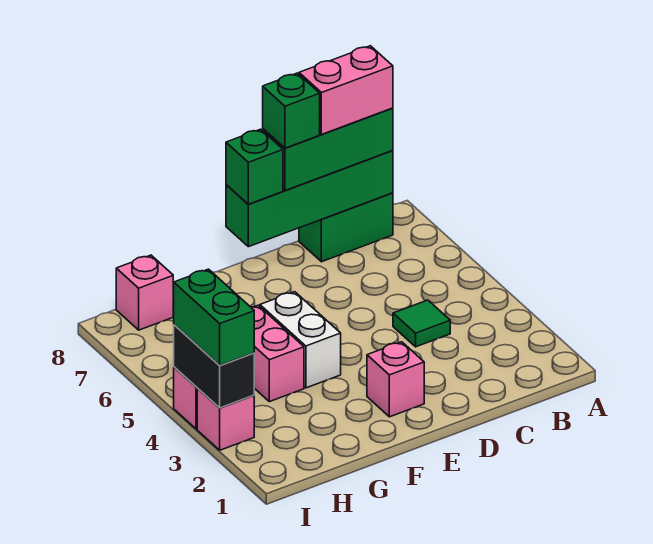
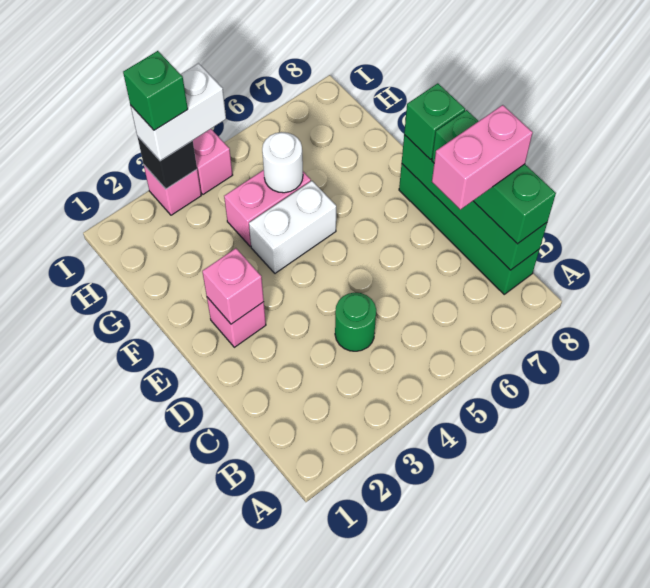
green 1x2 brick [299,193,393,262] -> green 1x4 brick [399,164,540,294]
pink 1x2 brick [299,46,393,135] -> pink 1x2 brick turned to [432,105,533,209]
green 1x1 tile [393,300,450,347] -> green 1x1 round brick [335,293,376,351]
green 1x1 brick [263,73,320,148] -> green 1x1 brick moved to [123,51,188,130]
none -> white 1x1 round brick [262,132,303,193]
pink 1x1 brick [116,255,173,330] -> pink 1x1 brick moved to [202,248,264,324]
black 1x2 brick [174,325,254,408] -> black 1x1 brick [137,136,197,189]
green 1x2 brick [173,269,254,366] -> white 1x2 brick [130,63,226,161]

